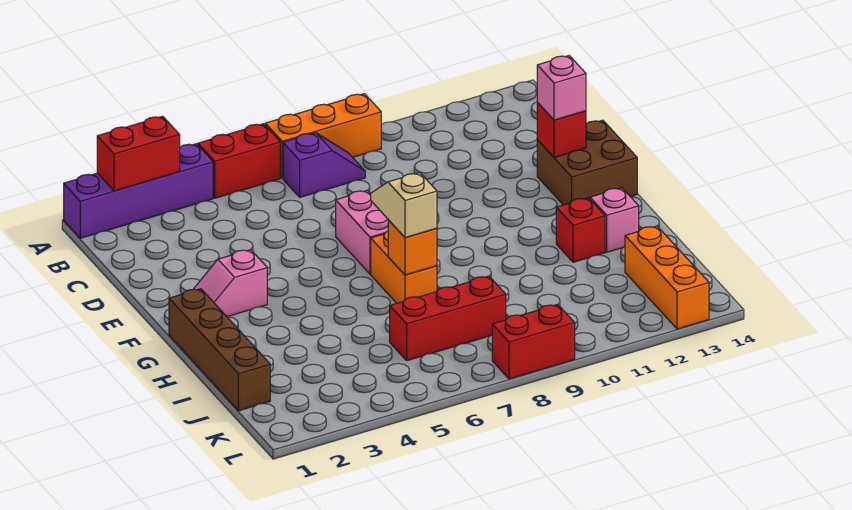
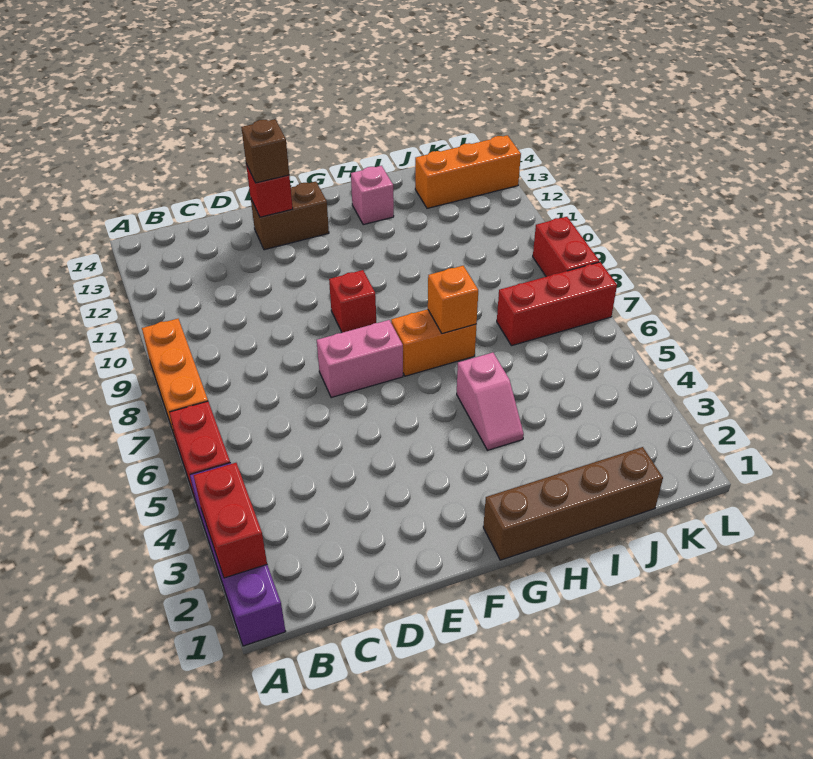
purple 1x2 slope [283,133,365,197] -> none
brown 2x2 brick [537,120,637,205] -> brown 1x2 brick [251,182,329,250]
pink 1x1 brick [537,56,586,120] -> brown 1x1 brick [241,119,289,183]
pink 1x2 slope [194,249,267,317] -> pink 1x2 slope moved to [457,353,524,450]
tan 1x2 slope [371,173,437,238] -> none
red 1x1 brick [556,198,605,262] -> red 1x1 brick moved to [329,270,376,333]
red 1x3 brick [390,276,506,361] -> red 1x3 brick turned to [497,262,617,346]

